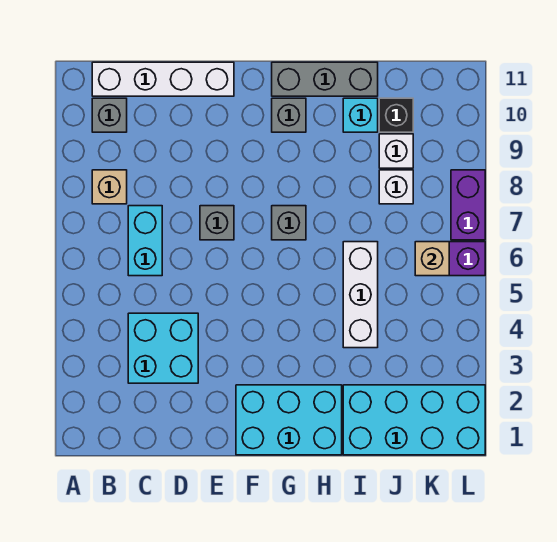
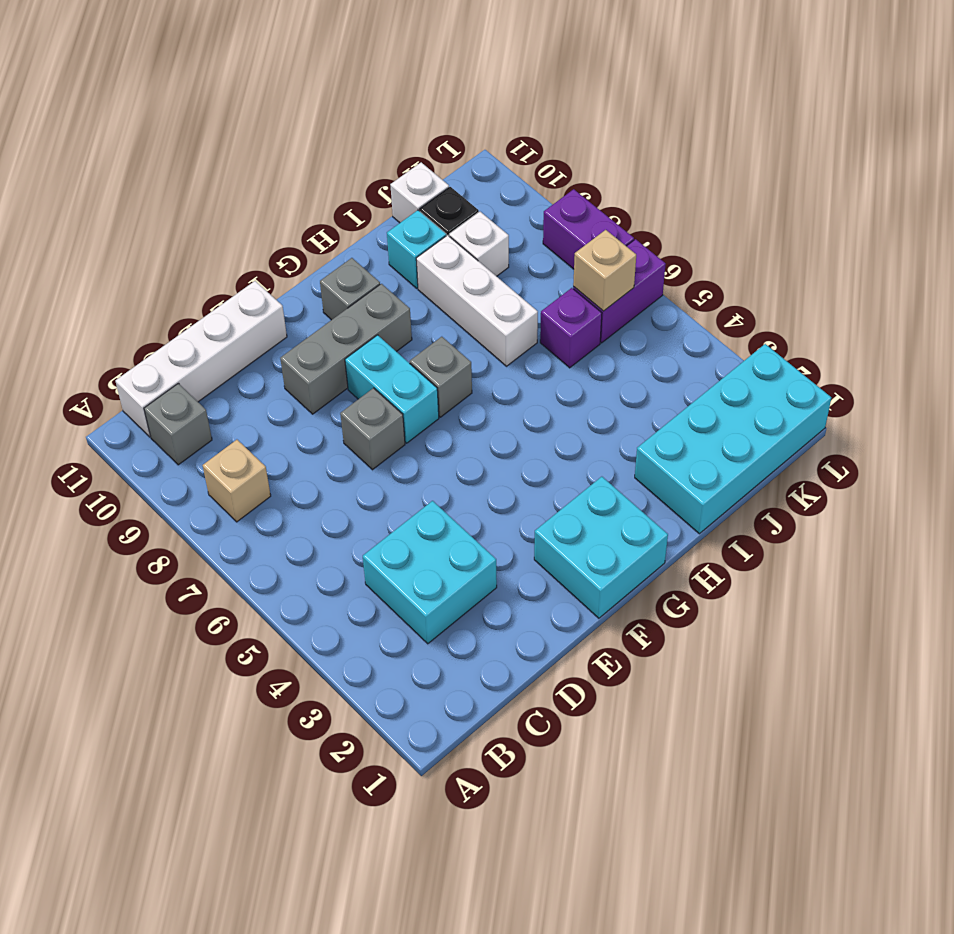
cyan 1x2 brick [128,206,162,276] -> cyan 1x2 brick moved to [345,335,439,443]
cyan 2x3 brick [236,385,342,455] -> cyan 2x2 brick [534,477,668,618]
grey 1x3 brick [272,62,378,96] -> grey 1x3 brick moved to [280,284,412,414]
white 1x3 brick [343,242,378,348] -> white 1x3 brick moved to [416,235,538,366]
none -> purple 1x1 brick [540,288,602,368]
white 1x1 brick [379,170,413,204] -> white 1x1 brick moved to [390,162,449,223]

